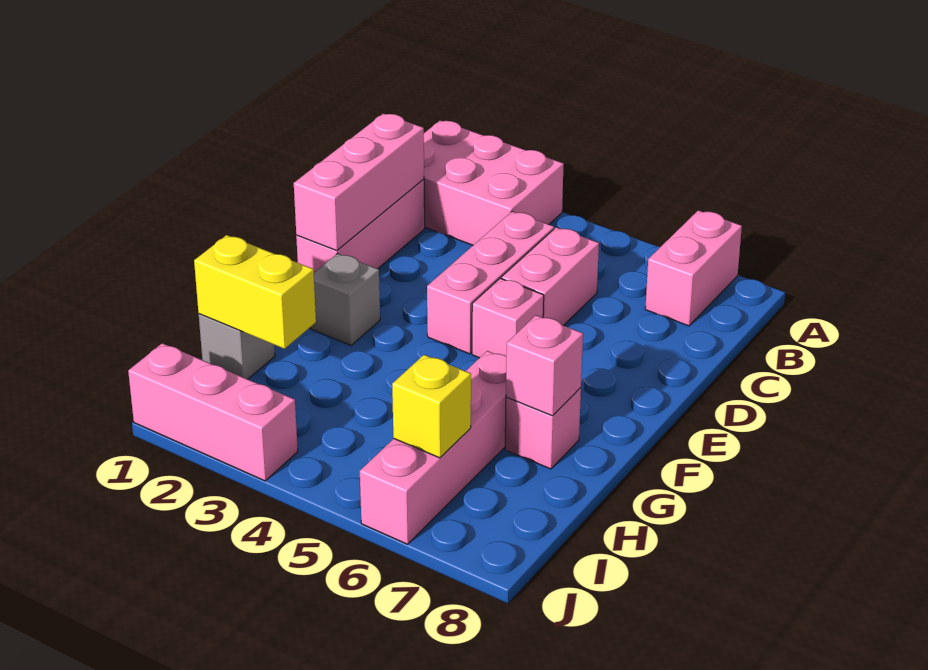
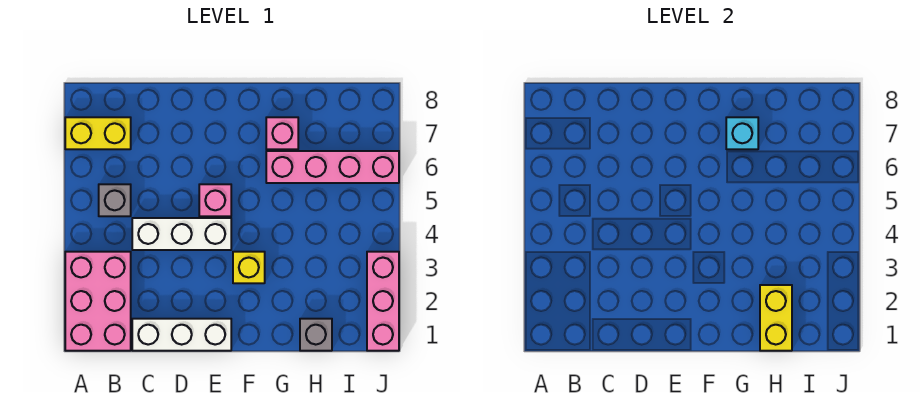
pink 1x2 brick [645,210,742,326] -> yellow 1x2 brick [65,117,131,149]
pink 1x3 brick [296,179,425,272] -> white 1x3 brick [132,319,231,351]
pink 1x3 brick [294,113,424,251] -> none
pink 1x3 brick [427,211,554,354] -> white 1x3 brick [132,218,231,250]
pink 1x2 brick [501,227,599,326] -> none
grey 1x1 brick [310,253,380,345] -> grey 1x1 brick moved to [99,184,131,216]
pink 1x1 brick [506,315,583,416] -> cyan 1x1 brick [726,117,758,149]
yellow 1x1 brick [392,355,471,458] -> yellow 1x1 brick moved to [233,252,265,283]

